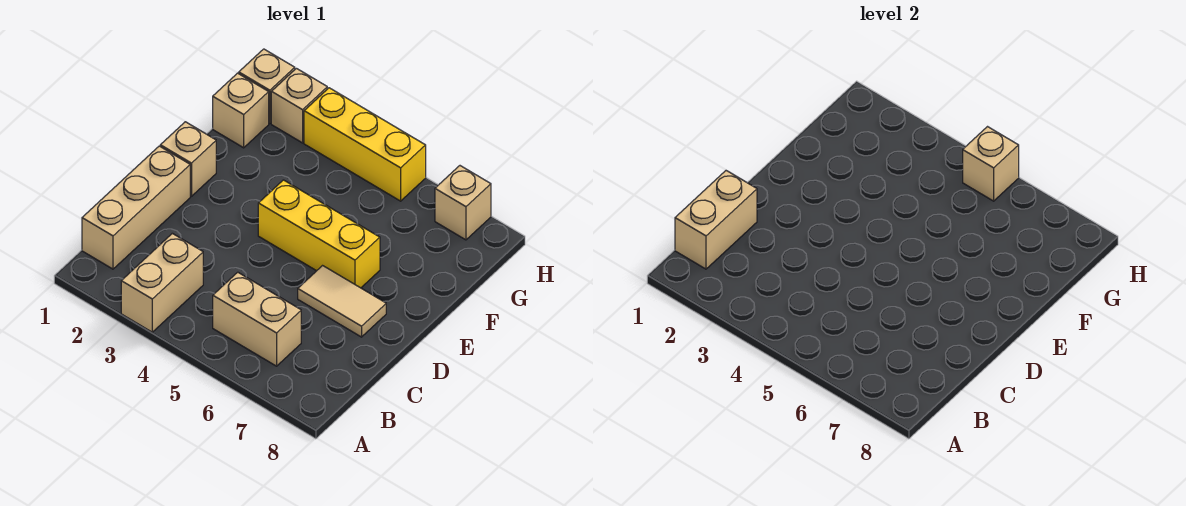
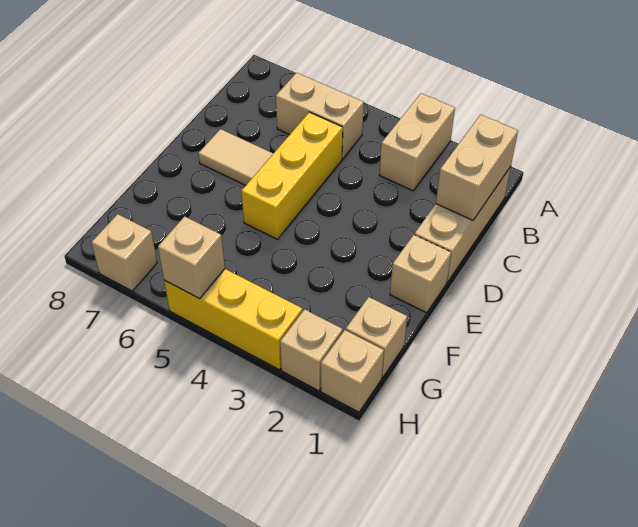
yellow 1x3 brick [258,180,380,288] -> yellow 1x3 brick turned to [241,112,343,239]

